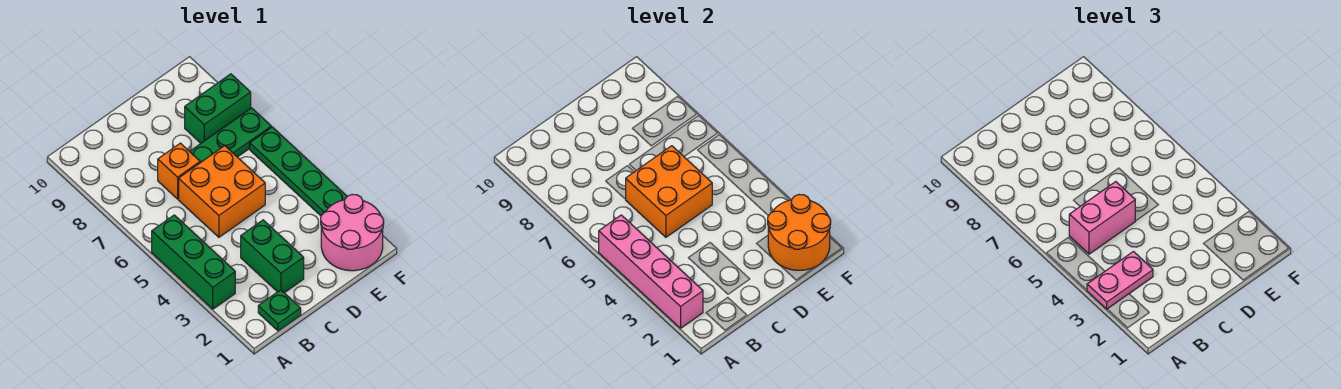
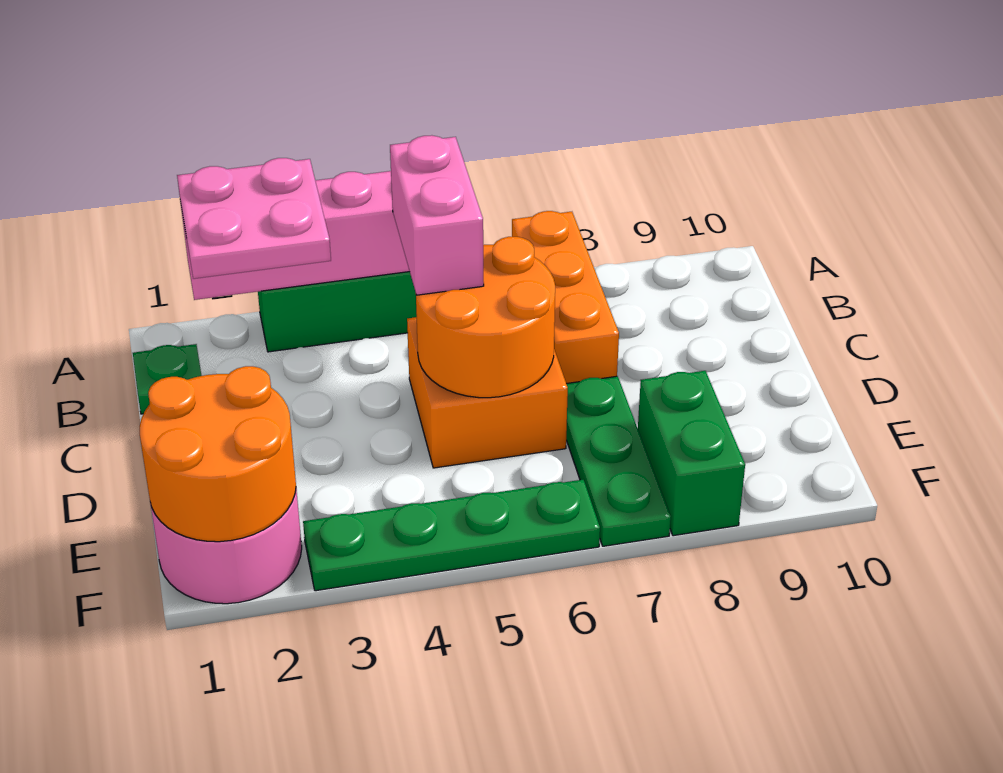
pink 1x2 plate [1087,252,1153,309] -> pink 2x2 plate [177,158,331,279]
green 1x2 brick [241,220,304,293] -> none
orange 2x2 brick [626,146,712,237] -> orange 2x2 round brick [416,237,555,398]
orange 1x1 brick [158,143,200,199] -> orange 1x3 brick [512,211,619,384]

